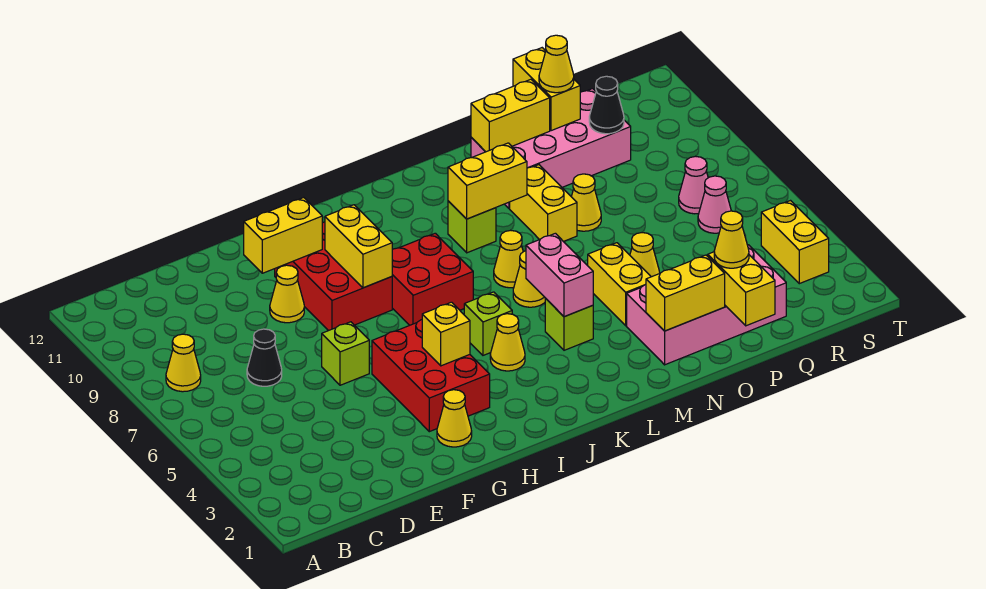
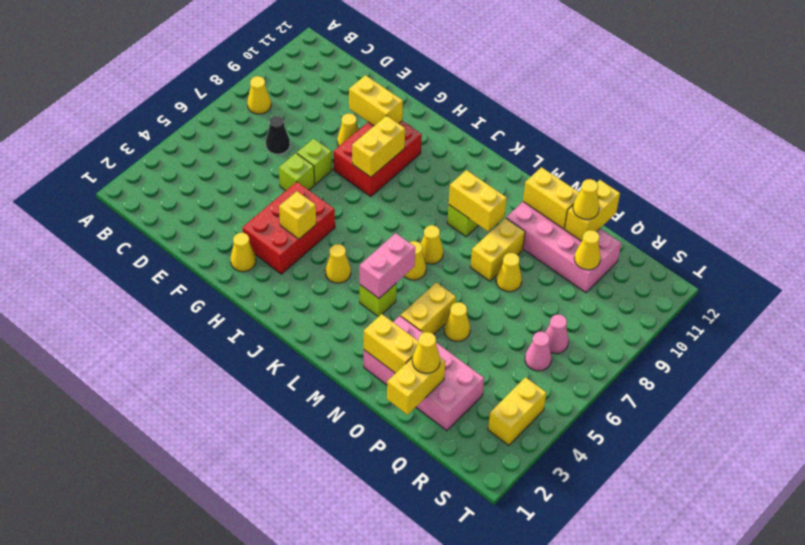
red 2x2 brick [392,233,473,325] -> none
lime 1x1 brick [464,292,512,355] -> lime 1x1 brick moved to [297,139,332,184]
black 1x1 cone [589,76,624,134] -> yellow 1x1 cone [574,230,601,270]

